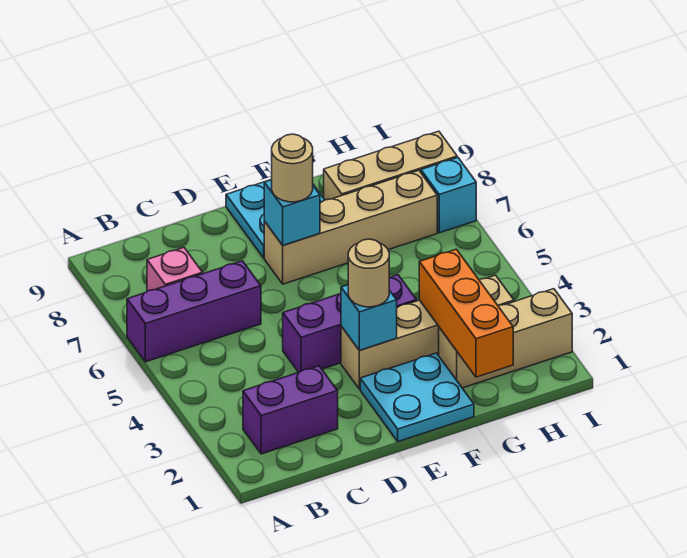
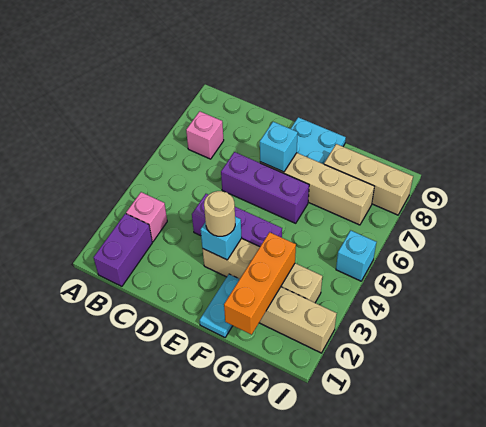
purple 1x3 brick [127,261,261,362] -> purple 1x3 brick moved to [221,152,309,223]
purple 1x2 brick [243,366,338,454] -> purple 1x2 brick turned to [93,214,152,286]
none -> pink 1x1 brick [126,192,167,242]
cyan 2x2 plate [360,353,474,442] -> cyan 1x2 plate [199,274,240,337]
tan 1x1 round brick [272,134,313,202] -> none
cyan 1x1 brick [421,158,476,233] -> cyan 1x1 brick moved to [336,231,376,281]

